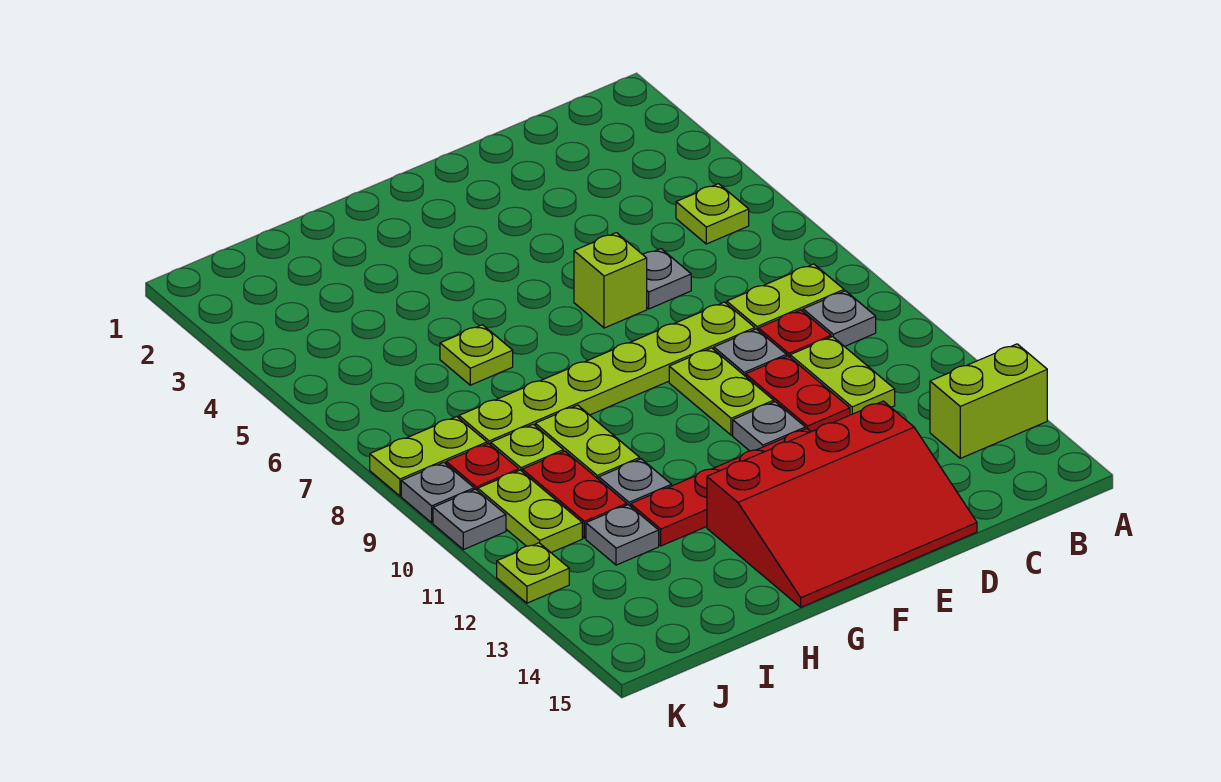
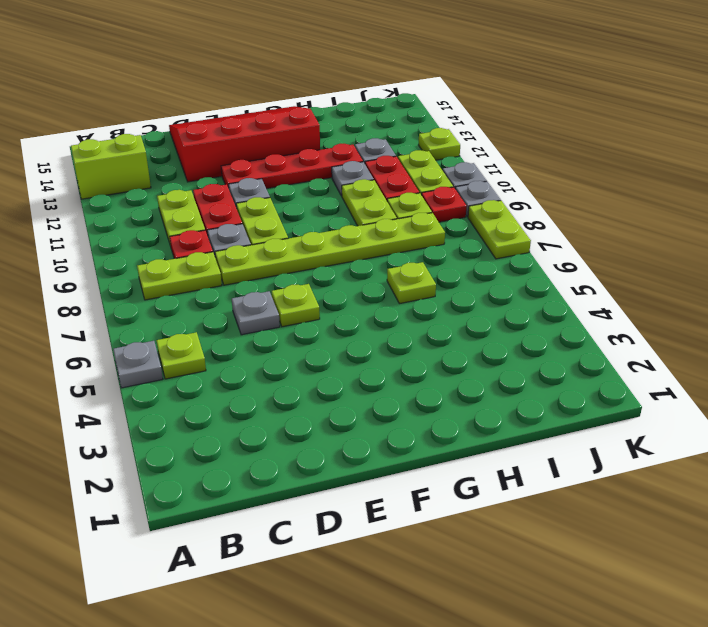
grey 1x1 plate [803,291,876,347] -> grey 1x1 plate moved to [113,341,163,388]
lime 1x1 brick [574,233,647,328] -> lime 1x1 plate [272,284,320,327]
lime 1x2 plate [370,417,487,496] -> lime 1x2 plate turned to [468,200,531,259]

